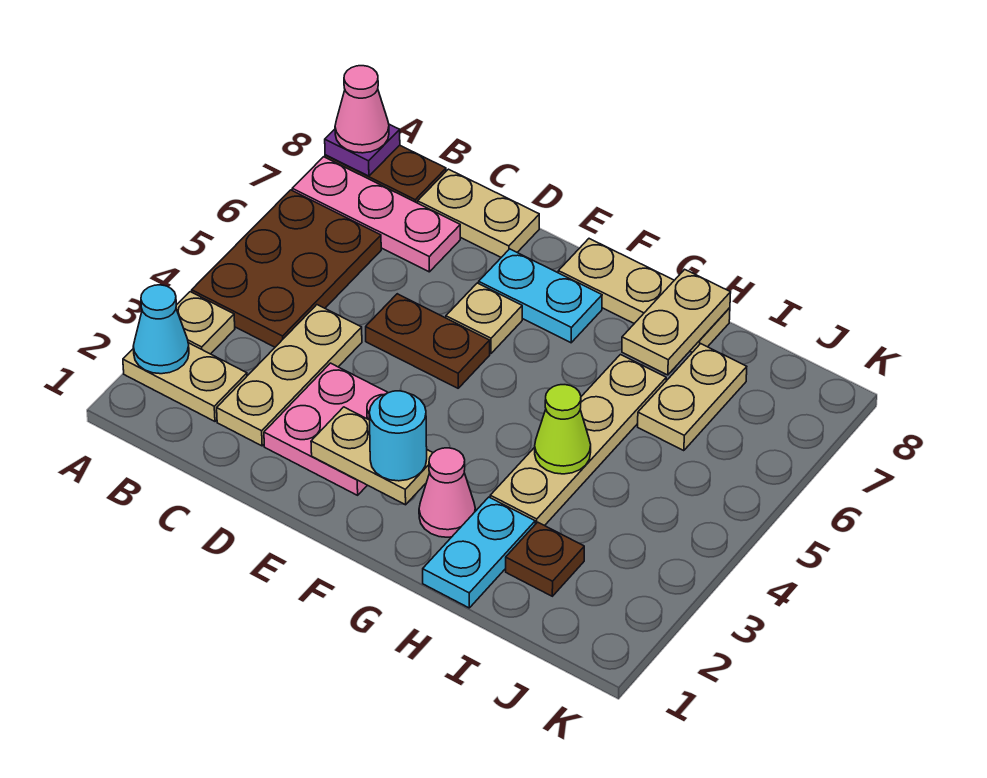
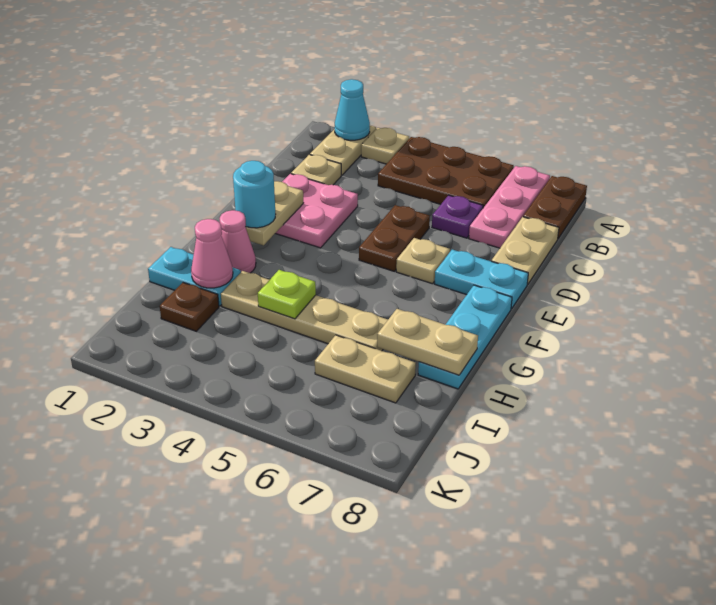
purple 1x1 plate [325,124,400,176] -> purple 1x1 plate moved to [432,195,483,238]
pink 1x1 cone [335,66,389,153] -> pink 1x1 cone moved to [191,219,233,288]
tan 1x3 plate [217,305,362,446] -> tan 1x1 plate [291,155,341,185]
cyan 1x2 plate [479,249,602,343] -> cyan 1x2 plate turned to [435,250,528,309]
tan 1x3 plate [558,239,730,352] -> cyan 1x3 plate [418,285,512,389]
lime 1x1 cone [535,385,591,474] -> lime 1x1 plate [258,270,316,319]

